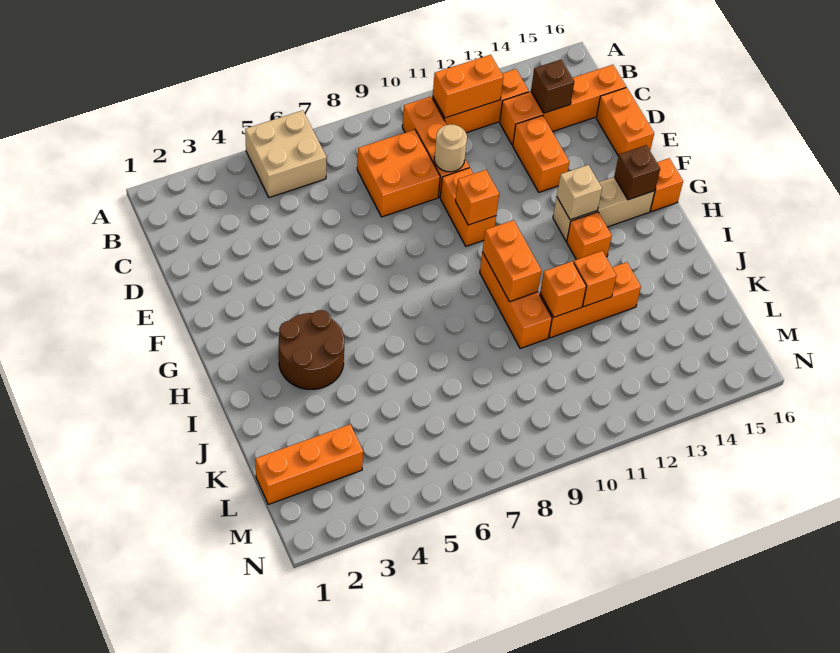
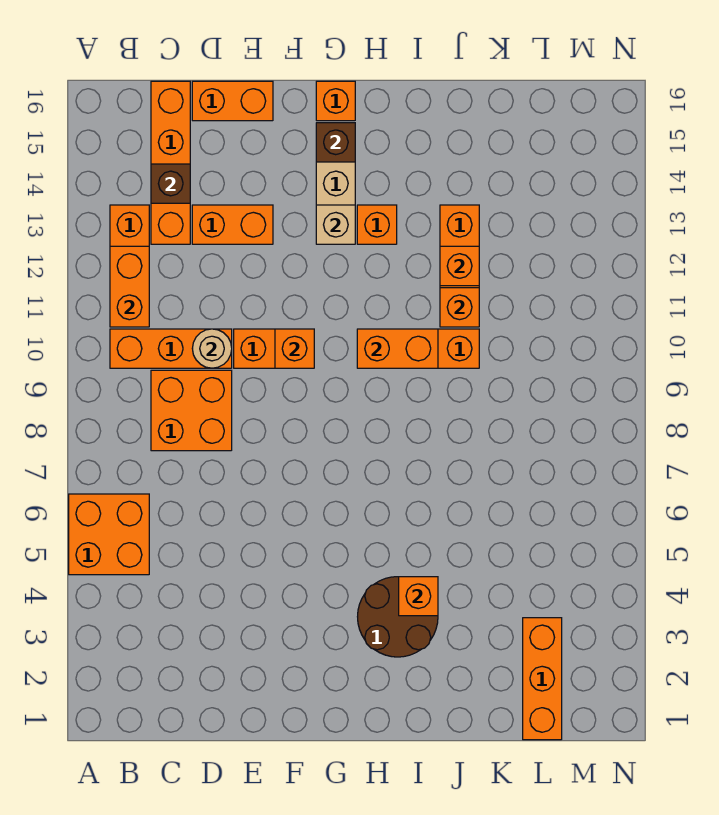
tan 2x2 brick [245,110,327,198] -> orange 2x2 brick [69,494,149,575]
none -> orange 1x1 brick [399,577,438,616]

